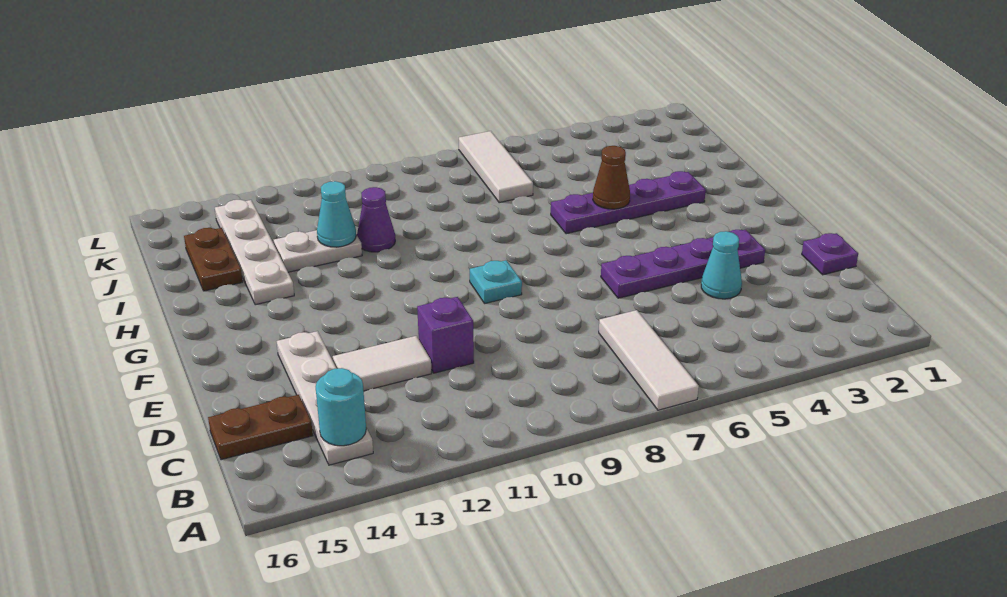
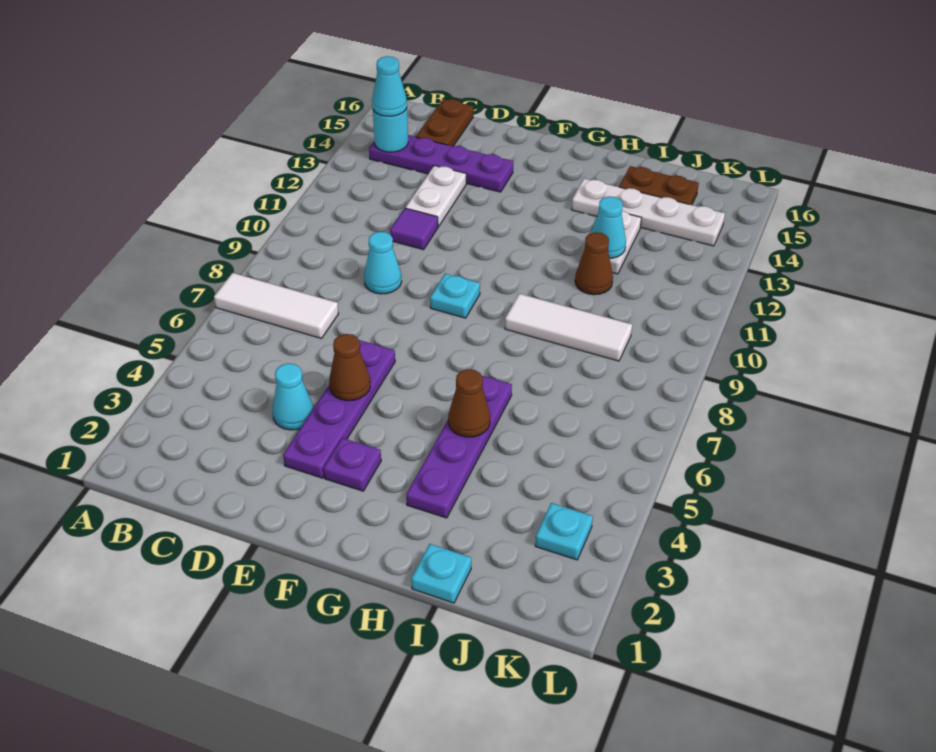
white 1x4 plate [277,331,373,465] -> purple 1x4 plate [369,135,513,192]
none -> cyan 1x1 cone [372,56,407,116]
purple 1x1 plate [802,233,858,275] -> purple 1x1 plate moved to [324,438,381,491]
none -> cyan 1x1 cone [364,232,402,294]
purple 1x1 brick [417,297,474,373] -> purple 1x1 tile [390,208,438,250]
white 1x2 tile [333,336,432,391] -> white 1x2 plate [405,166,466,227]
none -> brown 1x1 cone [329,334,370,401]
none -> cyan 1x1 plate [411,544,471,603]
purple 1x1 cone [357,187,395,252] -> brown 1x1 cone [575,232,613,295]
white 1x3 tile [459,131,533,202] -> white 1x3 tile moved to [505,294,632,361]
none -> cyan 1x1 plate [535,503,593,560]

